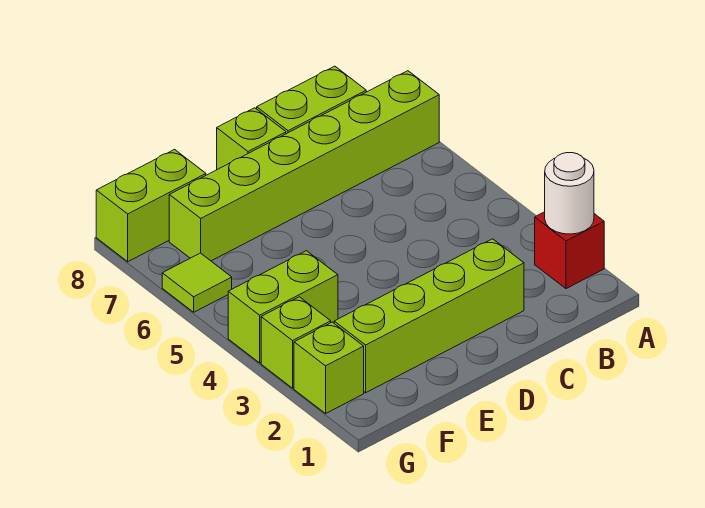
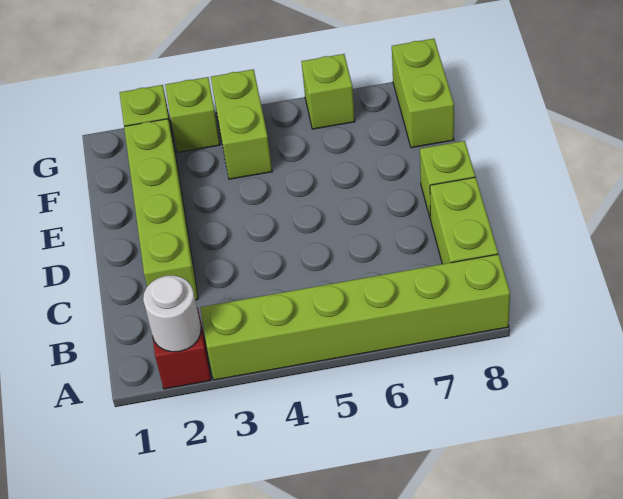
lime 1x6 brick [169,71,439,261] -> lime 1x6 brick turned to [200,254,510,380]
lime 1x1 tile [162,253,232,312] -> lime 1x1 brick [301,54,355,129]

